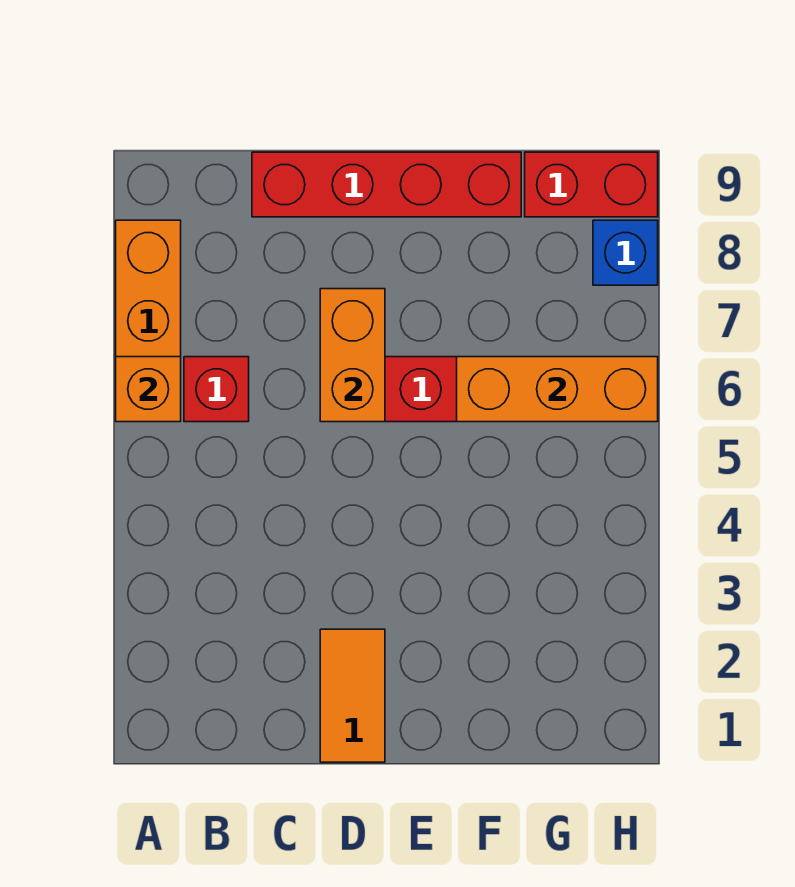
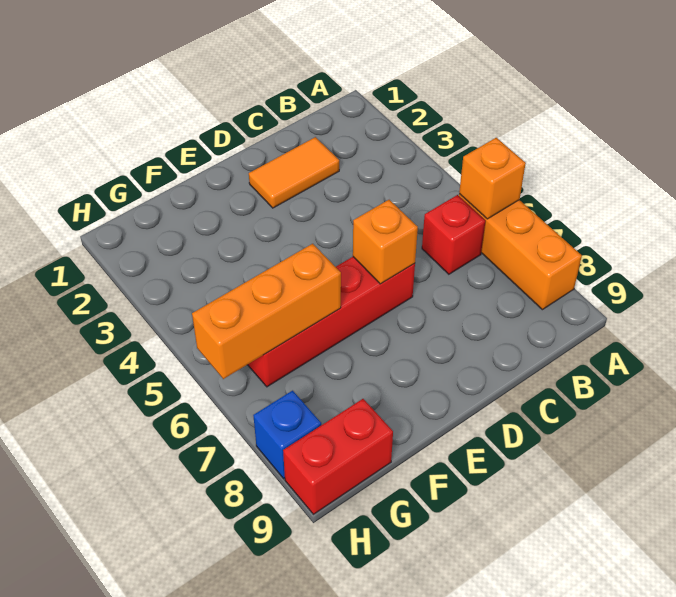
red 1x4 brick [252,152,521,217] -> none
orange 1x2 tile [320,629,385,762] -> orange 1x2 tile turned to [249,137,339,208]
orange 1x2 brick [320,289,385,422] -> orange 1x1 brick [353,200,418,284]

